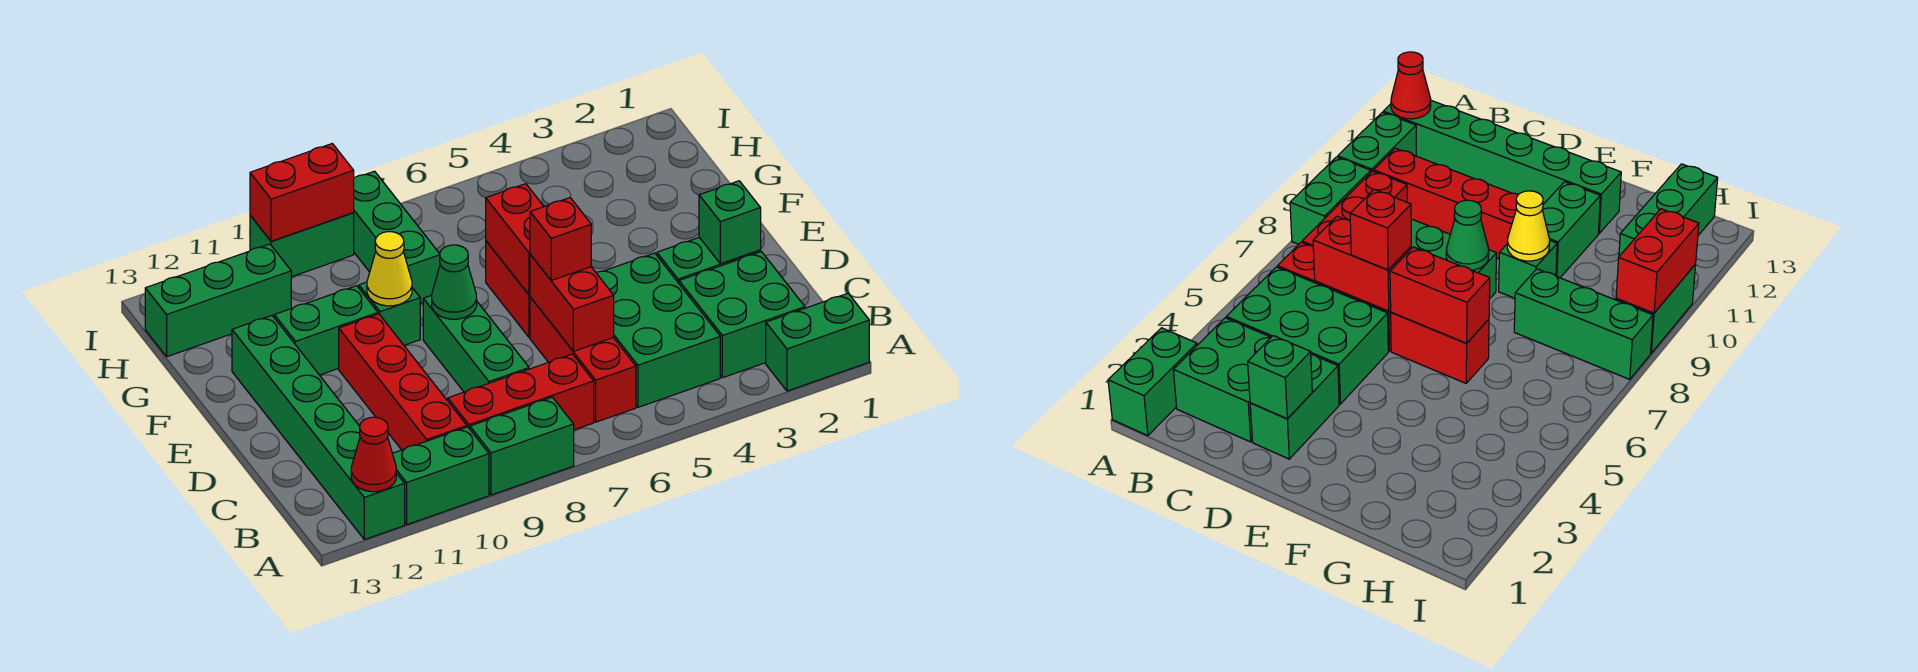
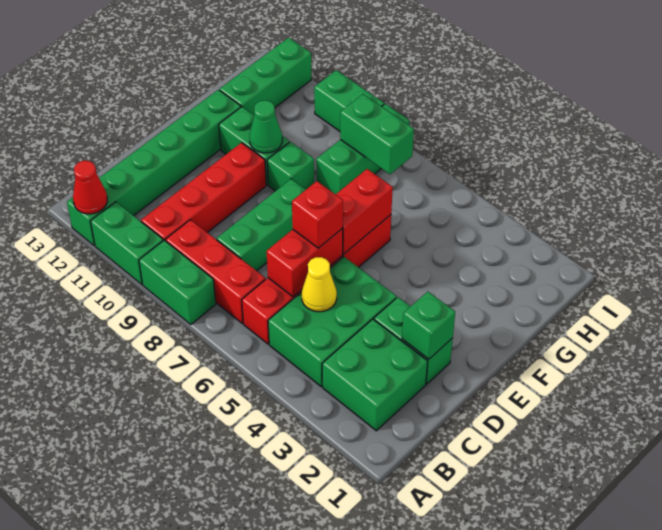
green 1x2 brick [766,293,869,391] -> green 1x2 brick moved to [340,94,414,174]
green 1x1 cone [432,245,477,319] -> green 1x1 cone moved to [250,100,282,153]
yellow 1x1 cone [367,232,412,306] -> yellow 1x1 cone moved to [302,257,337,312]
green 1x3 brick [145,244,291,357] -> green 1x3 brick turned to [220,38,311,115]
red 1x2 brick [250,144,354,241] -> none

